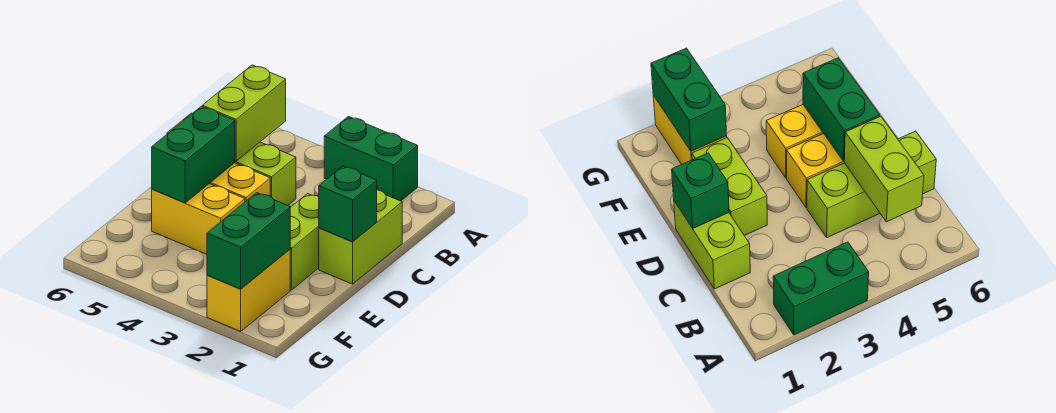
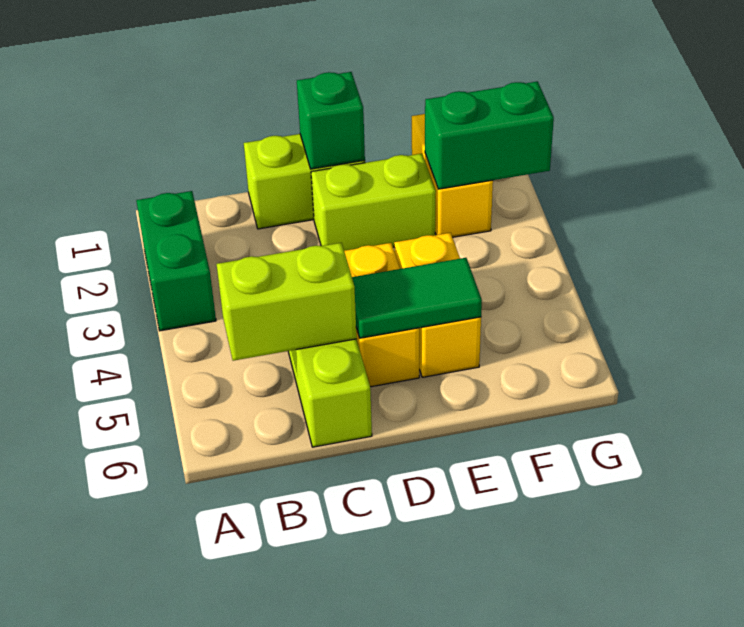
green 1x2 brick [152,106,235,203] -> green 1x2 tile [352,258,482,338]
yellow 1x2 brick [207,249,290,331] -> yellow 1x2 brick turned to [412,114,493,237]

